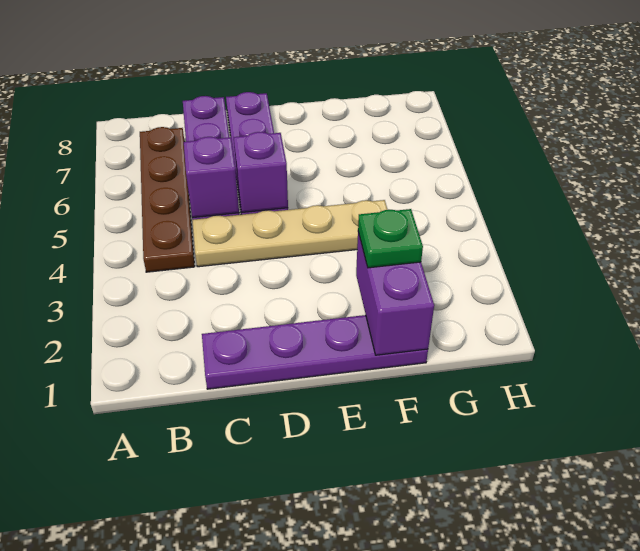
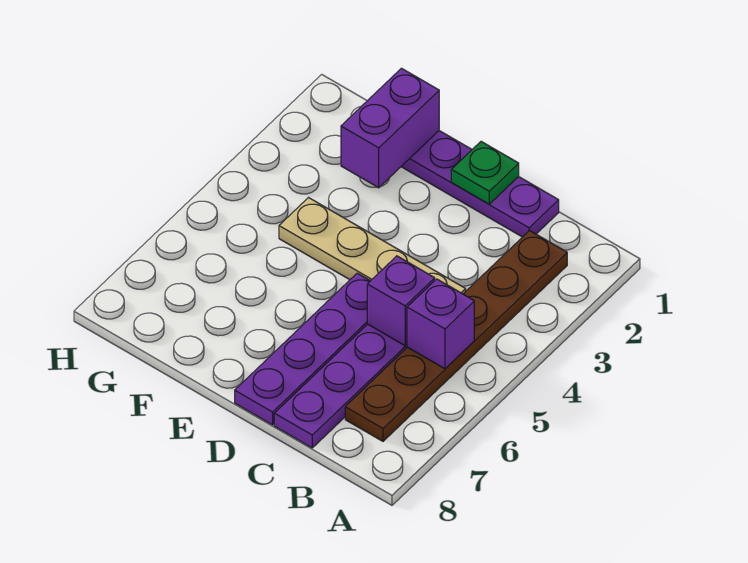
brown 1x4 plate [140,127,195,272] -> brown 1x6 plate [345,231,567,441]
purple 1x1 brick [234,132,288,212] -> purple 1x1 brick moved to [407,279,474,369]
green 1x1 plate [358,209,423,268] -> green 1x1 plate moved to [451,142,519,204]

